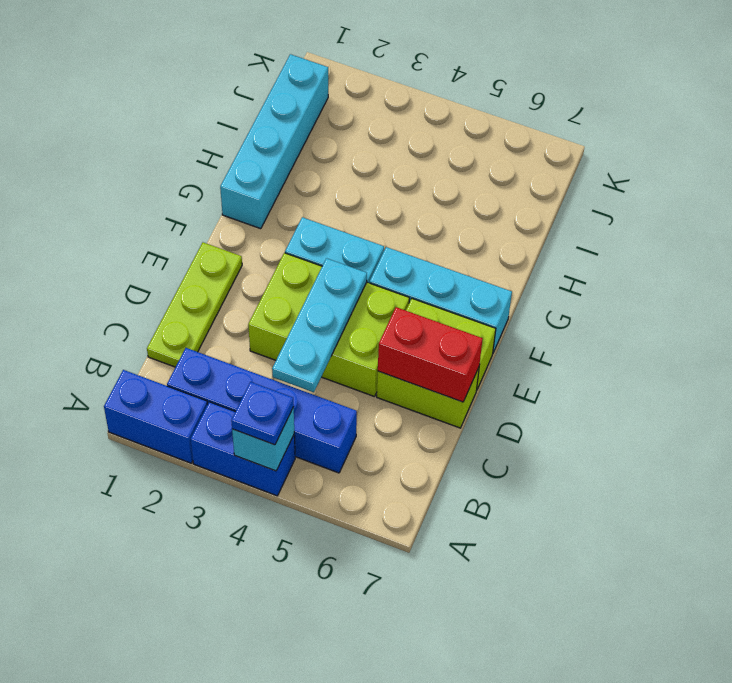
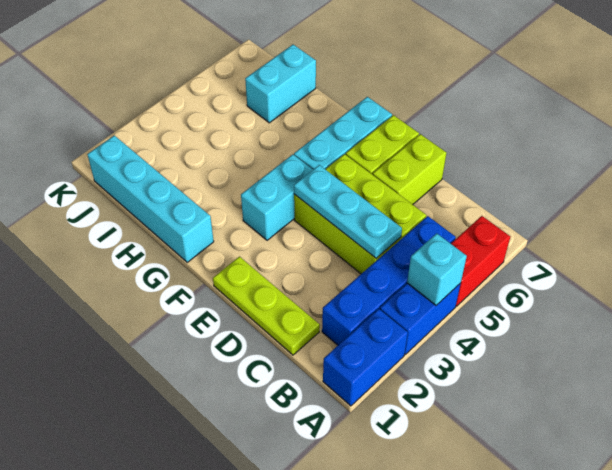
blue 1x1 plate [231,382,294,445] -> none
lime 2x3 brick [248,253,409,397] -> lime 2x3 brick turned to [294,154,426,274]
red 1x2 brick [378,307,483,402] -> red 1x2 brick moved to [451,216,510,306]
none -> cyan 1x2 brick [245,45,316,123]

